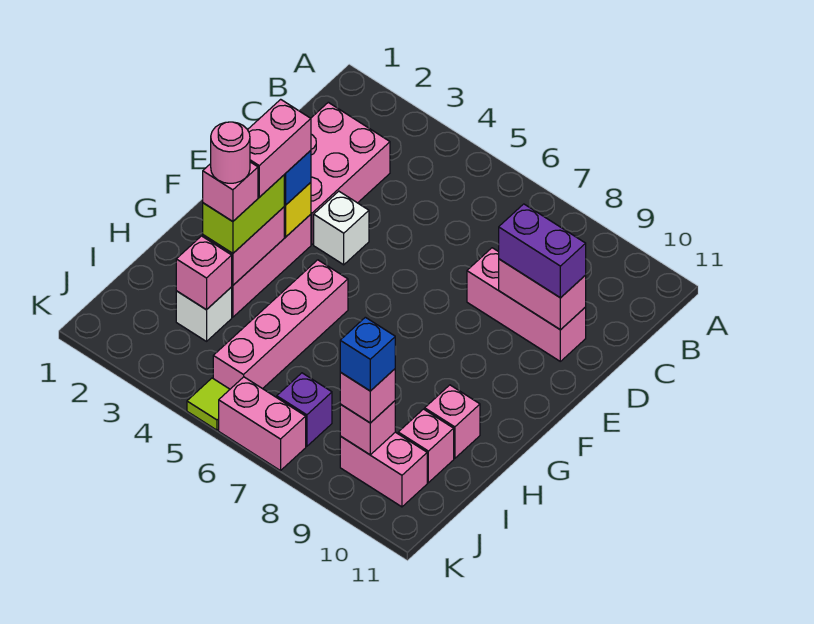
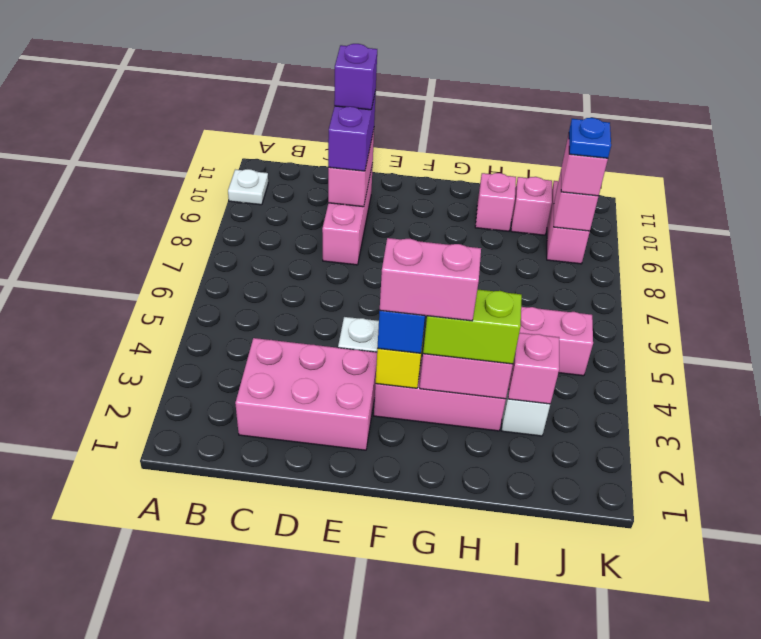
none -> white 1x1 plate [228,169,268,205]
pink 1x1 brick [203,162,258,221] -> none
pink 1x1 round brick [211,122,250,183] -> none
purple 1x1 brick [277,373,332,446] -> purple 1x1 brick moved to [334,44,377,110]
blue 1x1 brick [340,317,395,391] -> blue 1x1 plate [569,118,611,158]
lime 1x1 tile [187,378,230,430] -> none
pink 1x2 brick [219,377,306,471] -> none

